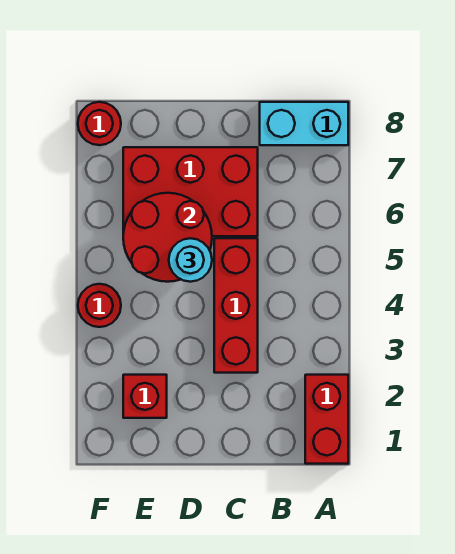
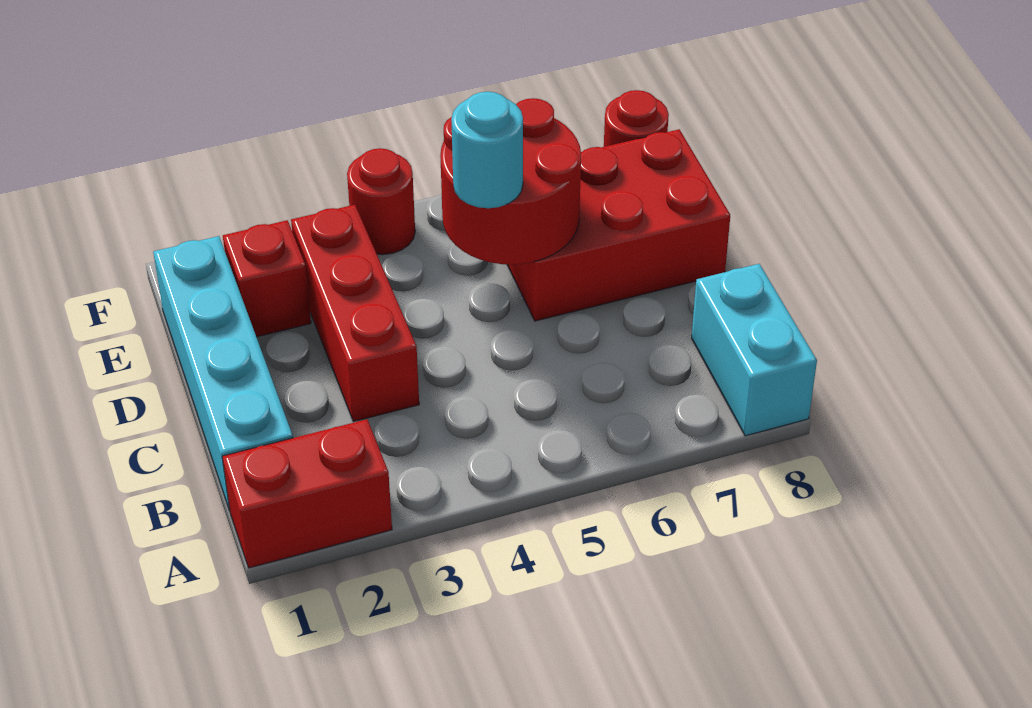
none -> cyan 1x4 brick [153,236,293,511]
red 1x3 brick [214,238,258,373] -> red 1x3 brick turned to [291,205,419,422]
red 2x3 brick [123,147,258,236] -> red 2x3 brick turned to [507,129,730,321]

